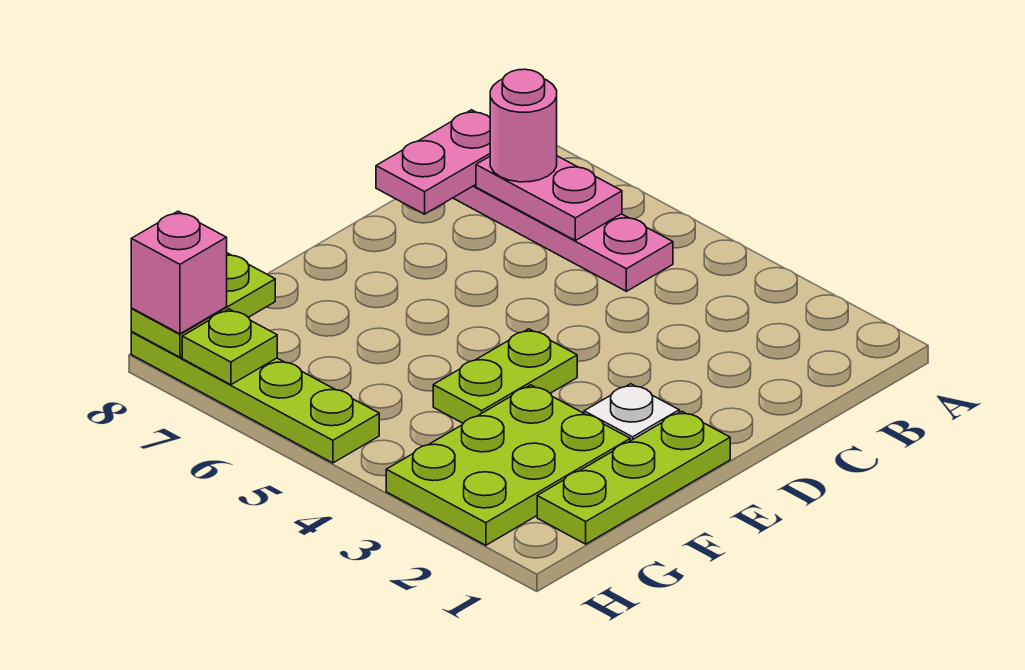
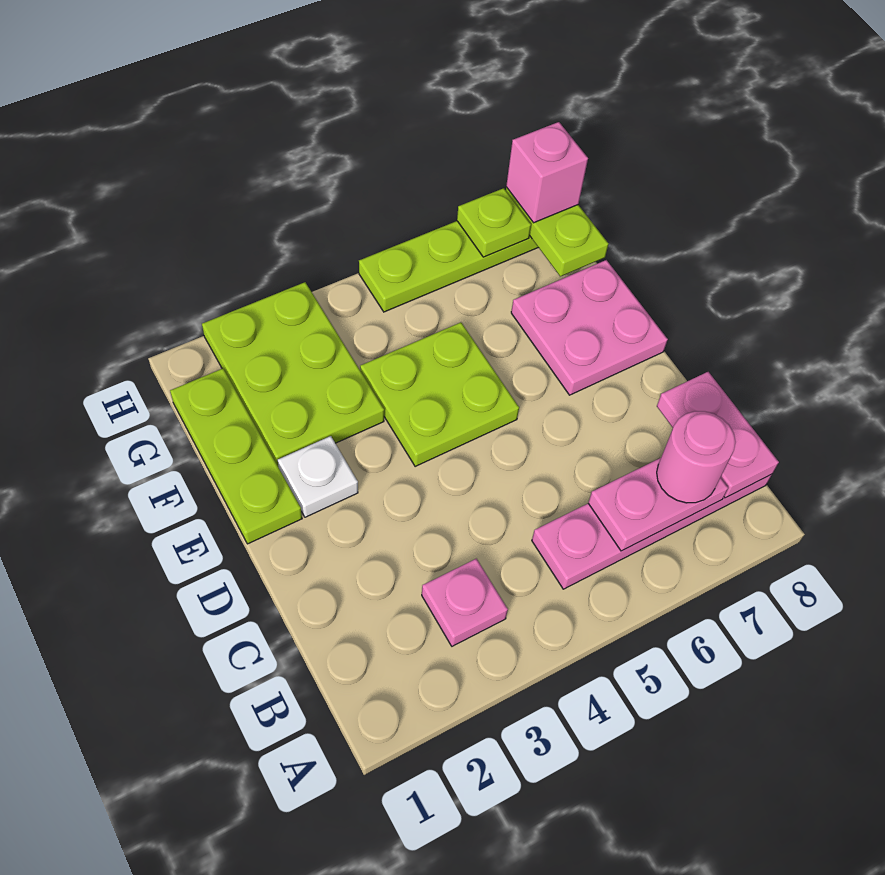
none -> pink 1x1 plate [422,559,508,646]
lime 1x2 plate [433,329,577,423] -> lime 2x2 plate [360,322,519,467]
none -> pink 2x2 plate [511,260,668,395]

